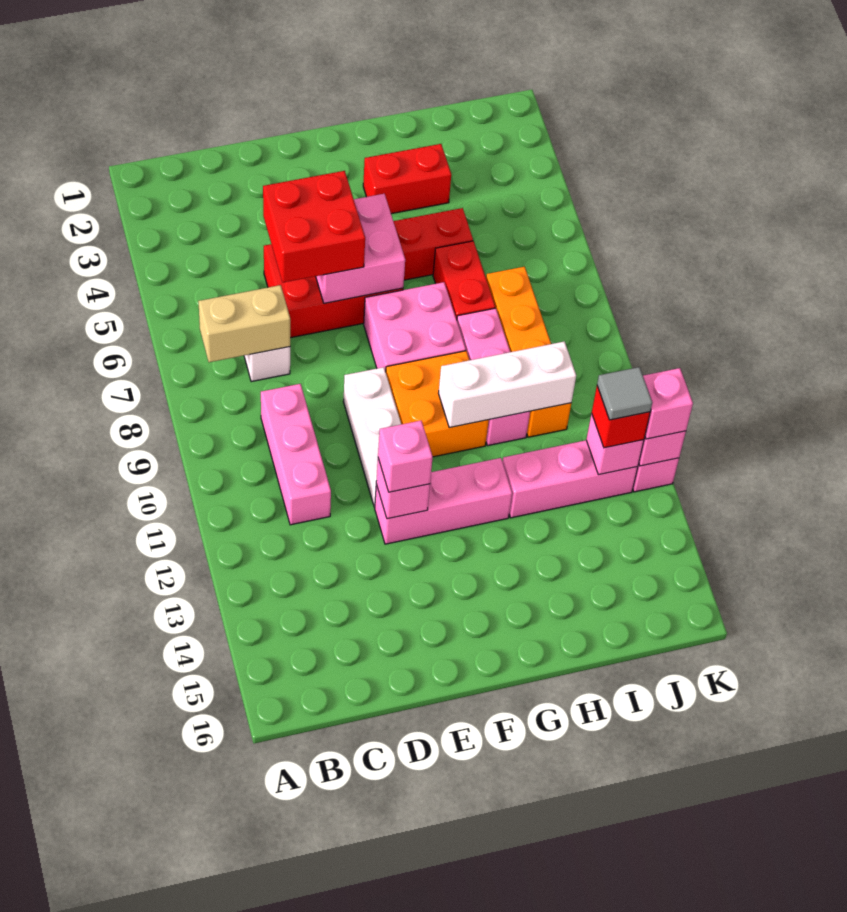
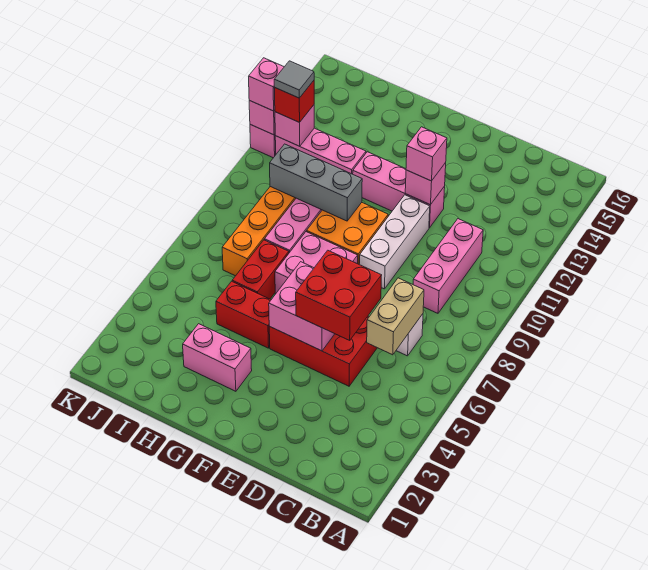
tan 1x2 brick [198,285,290,362] -> tan 1x2 brick turned to [367,278,424,355]
red 1x2 brick [363,144,451,214] -> pink 1x2 brick [183,324,252,391]
white 1x3 brick [438,341,576,428] -> grey 1x3 brick [270,144,362,221]

